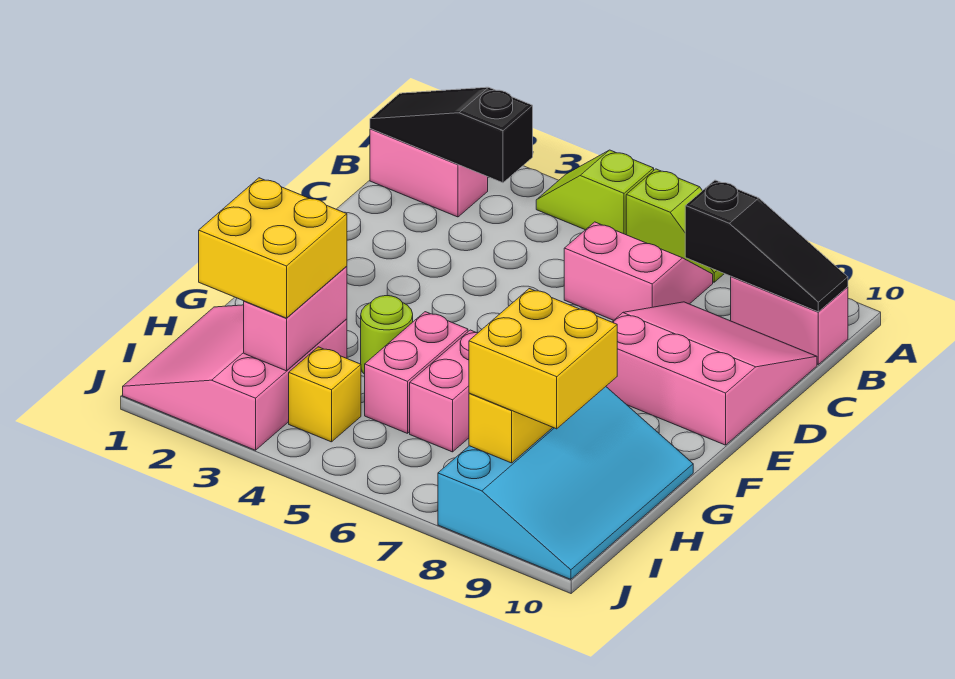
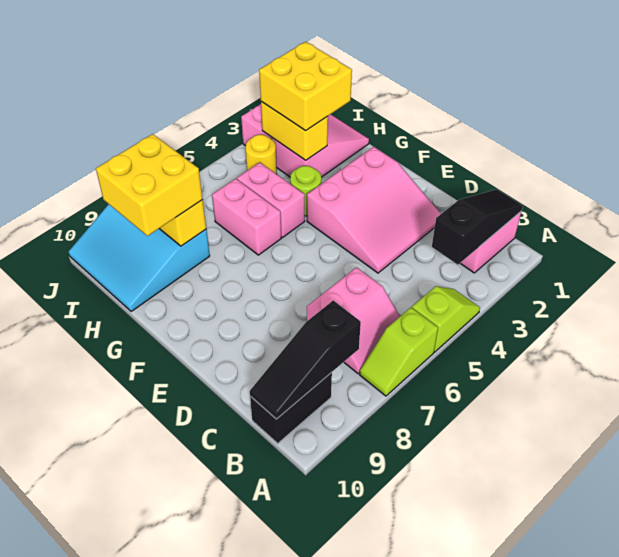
pink 1x2 brick [731,276,848,364] -> black 1x2 brick [250,372,332,443]
pink 3x3 slope [606,302,817,445] -> pink 3x3 slope moved to [307,147,441,273]
cyan 3x4 slope [438,387,693,579] -> cyan 3x3 slope [68,204,210,312]
pink 1x2 brick [244,266,347,371] -> yellow 1x2 brick [261,102,328,160]
yellow 1x1 brick [289,347,361,442] -> yellow 1x1 round brick [245,135,277,174]

